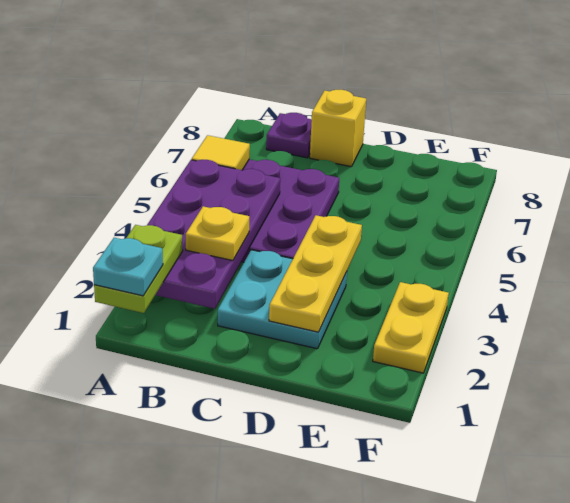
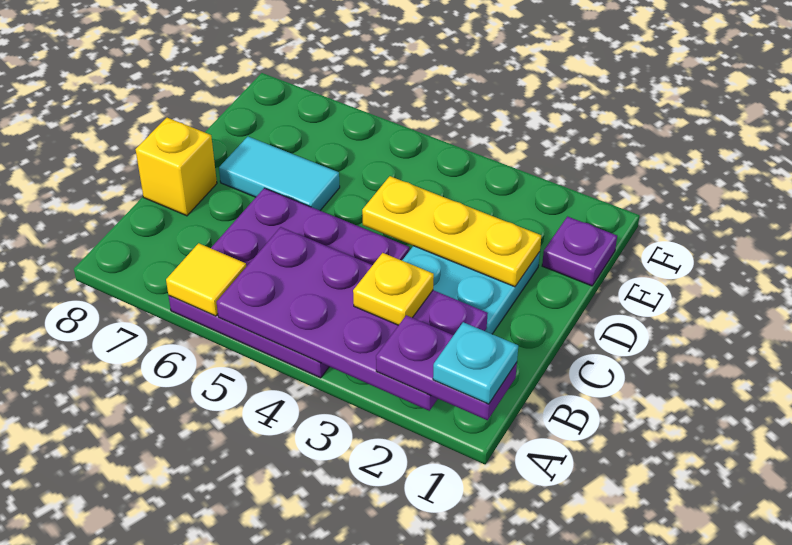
lime 1x2 plate [94,225,183,313] -> purple 1x2 plate [376,315,517,420]
purple 1x1 plate [266,113,312,158] -> purple 1x1 plate moved to [542,217,617,286]
none -> cyan 1x2 tile [219,137,340,210]
yellow 1x2 plate [373,282,449,373] -> none

